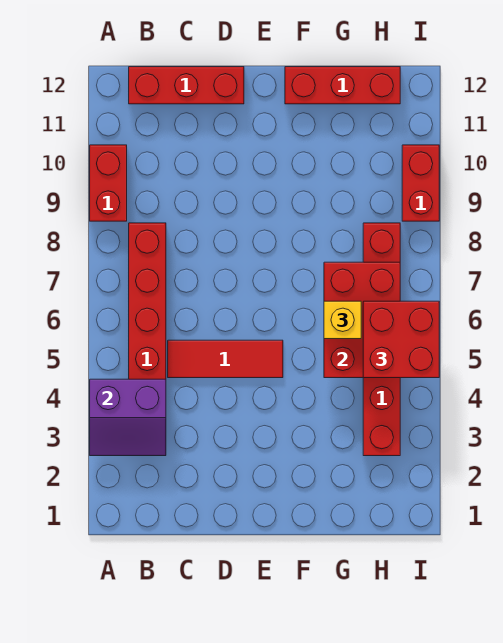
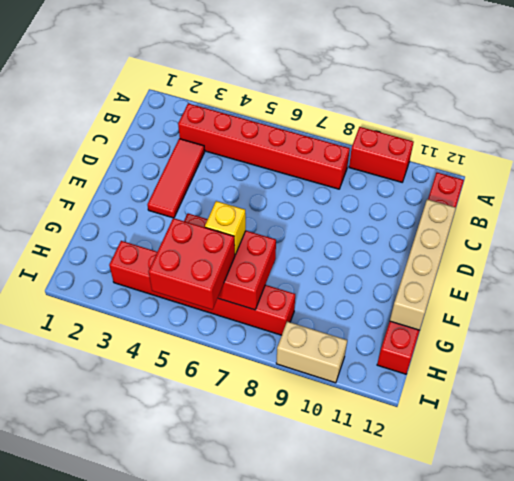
purple 2x2 slope [90,379,166,456] -> none
red 1x3 tile [168,340,283,378] -> red 1x3 tile moved to [147,139,205,218]
none -> tan 1x4 brick [390,199,456,330]
red 1x2 brick [402,145,439,221] -> tan 1x2 brick [276,322,347,383]

